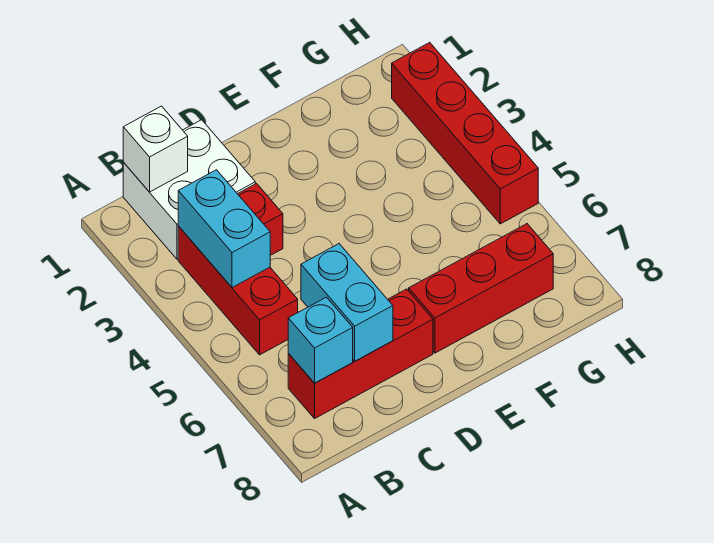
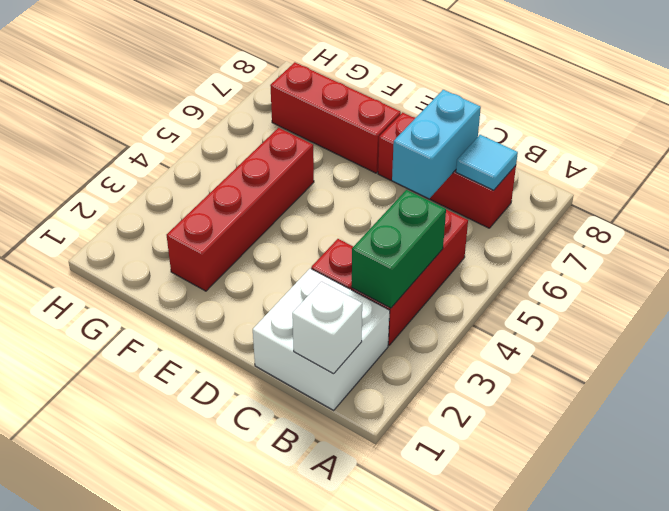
cyan 1x2 brick [178,170,270,288] -> green 1x2 brick [352,190,446,308]
cyan 1x1 brick [288,297,353,383] -> cyan 1x1 tile [456,135,518,190]
red 1x4 brick [392,42,538,224] -> red 1x4 brick moved to [167,128,314,291]

